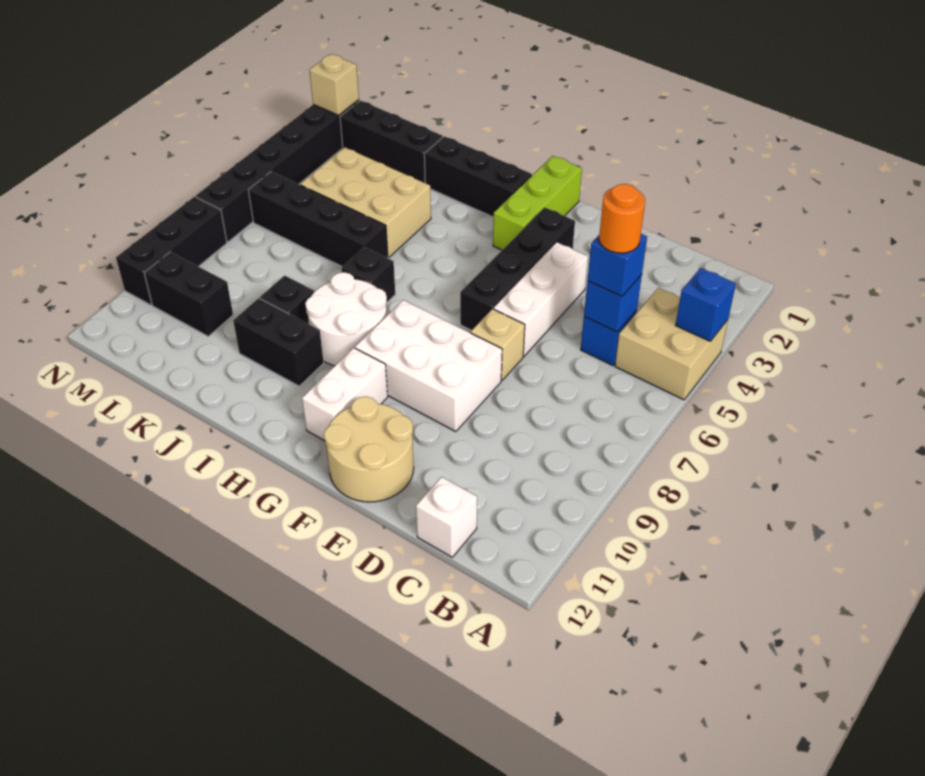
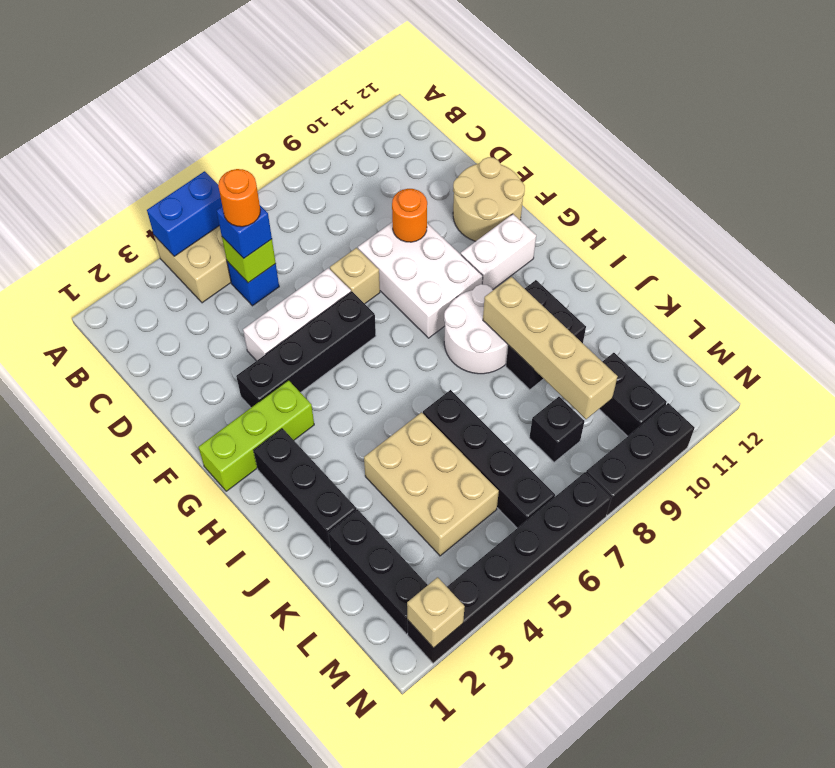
blue 1x1 brick [676,268,736,341] -> blue 1x2 brick [147,171,222,256]
blue 1x1 brick [584,274,642,332] -> lime 1x1 brick [222,237,276,283]
white 1x1 brick [416,477,477,557] -> none
none -> orange 1x1 round brick [392,189,427,242]
black 1x1 brick [341,247,395,302] -> black 1x1 brick moved to [529,397,584,462]
none -> tan 1x4 brick [483,277,618,419]

